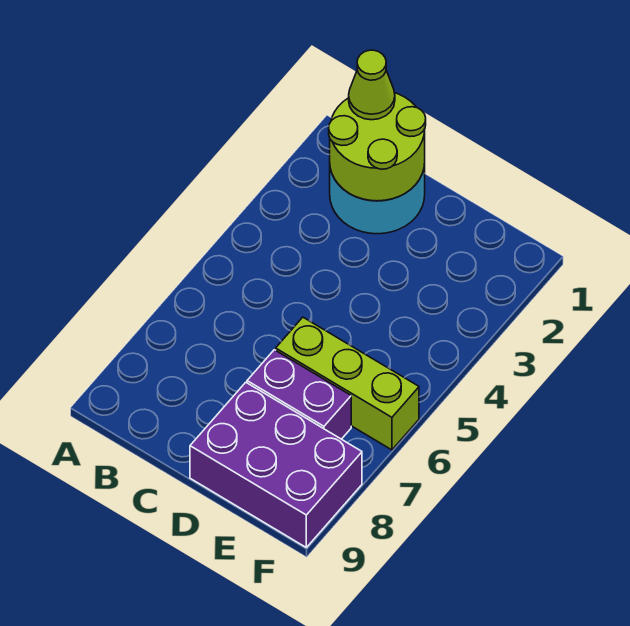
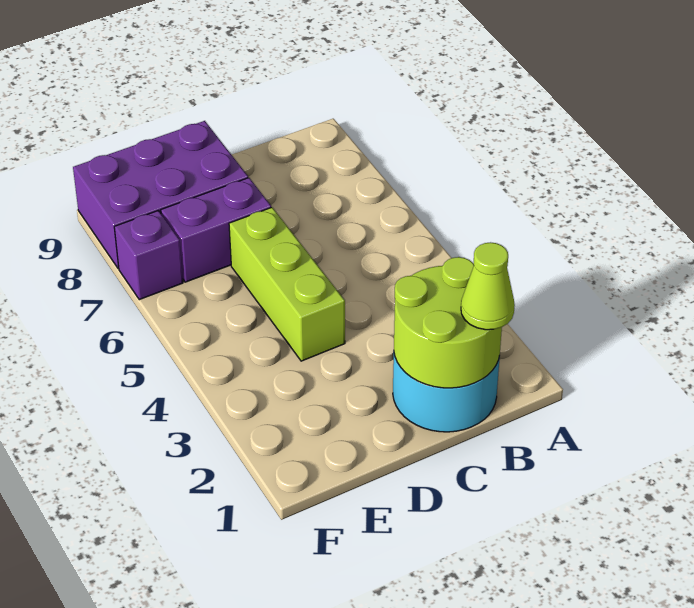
lime 1x3 brick [276,317,419,450] -> lime 1x3 brick turned to [229,207,345,361]
none -> purple 1x1 brick [114,211,183,300]

